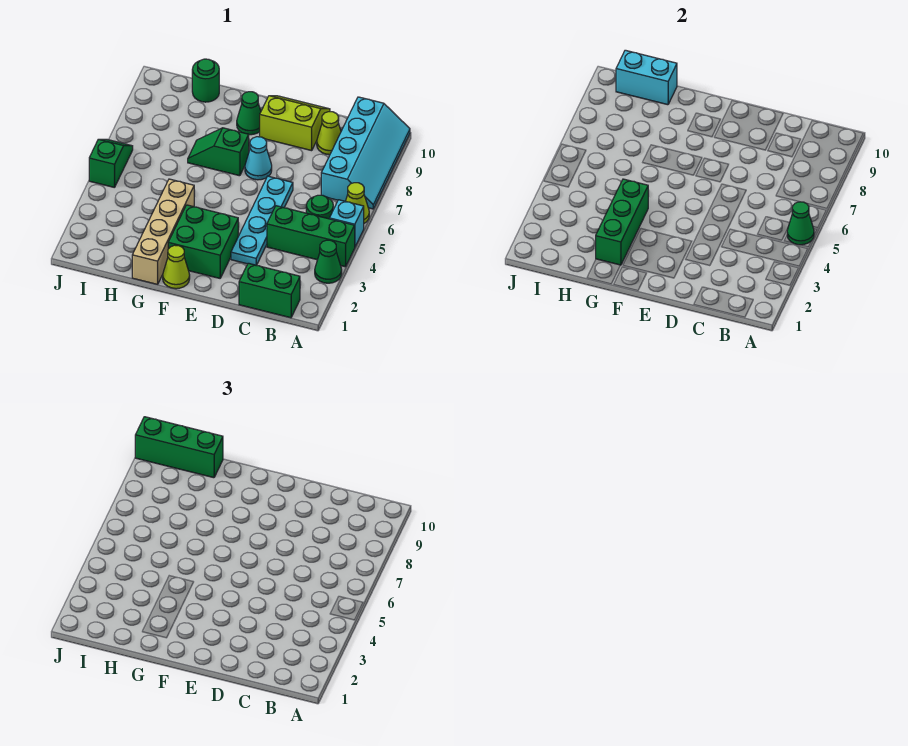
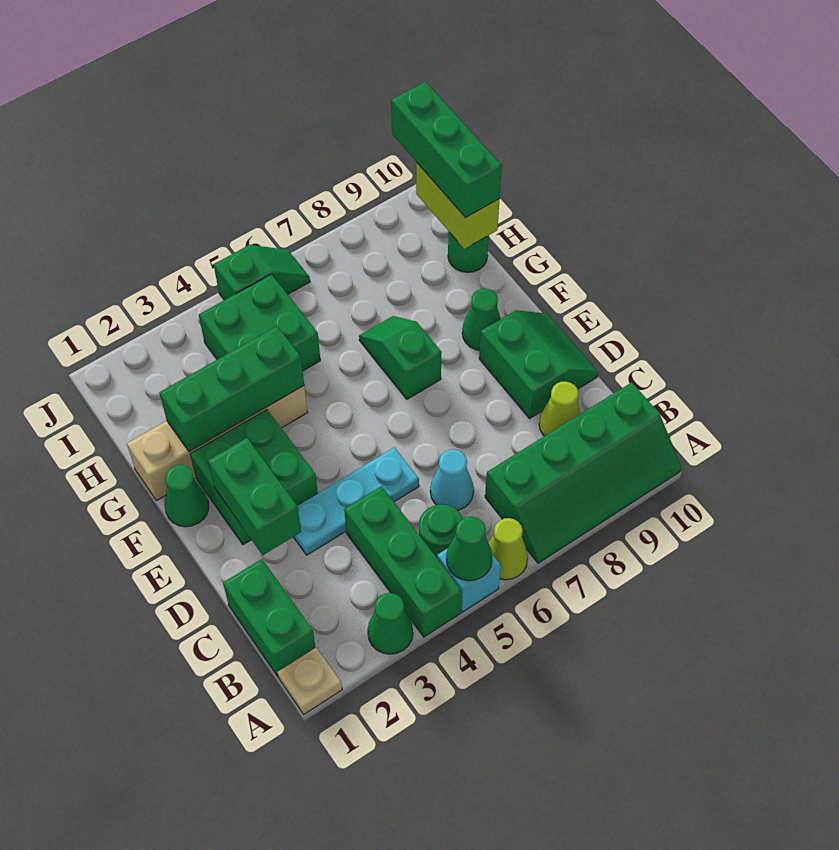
none -> tan 1x1 plate [278,648,342,714]
cyan 2x4 slope [321,97,410,209] -> green 2x4 slope [485,382,682,563]
none -> green 1x2 brick [208,438,301,555]
cyan 1x4 plate [231,176,293,265] -> cyan 1x3 plate [294,447,419,555]
lime 2x2 slope [260,96,330,151] -> green 2x2 slope [479,310,598,419]
cyan 1x1 cone [245,137,272,180] -> cyan 1x1 cone moved to [430,449,474,511]
lime 1x1 cone [163,245,190,289] -> green 1x1 cone [165,465,209,527]
none -> green 2x2 brick [199,274,320,371]
cyan 1x2 brick [616,50,677,105] -> lime 1x2 brick [416,162,500,249]

